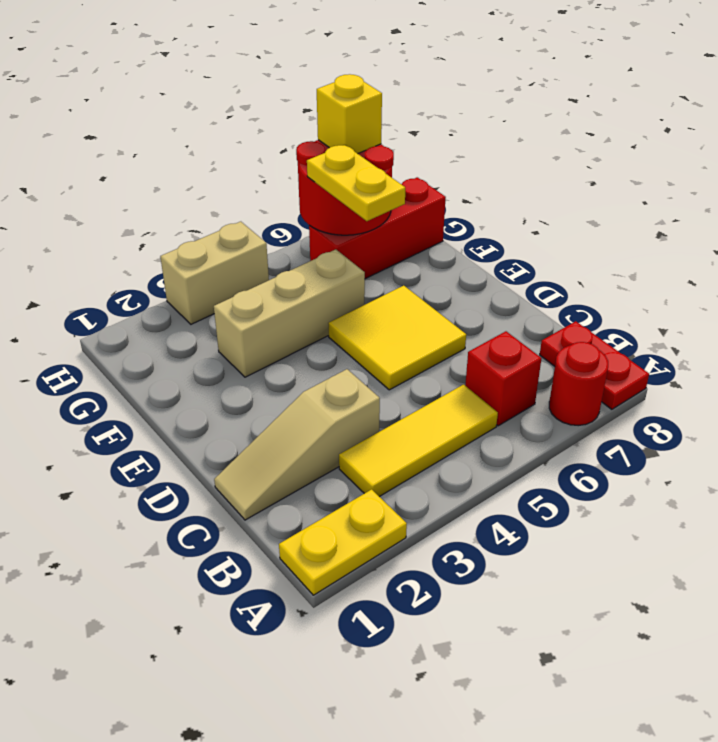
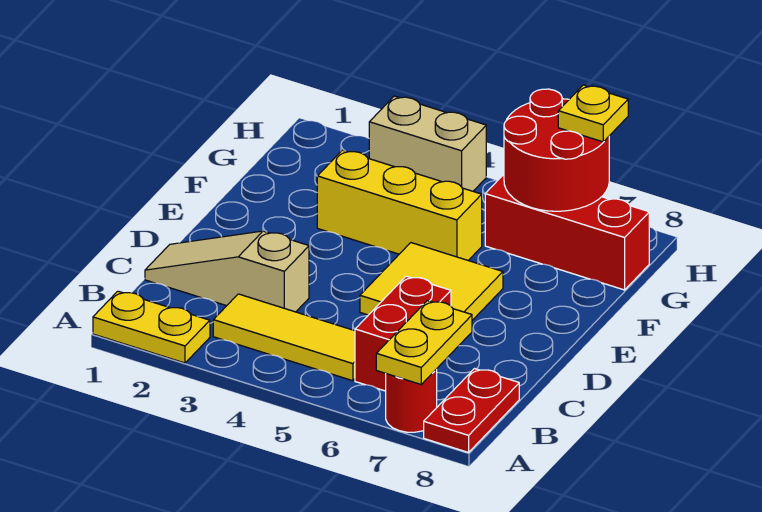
red 1x1 brick [465,331,542,426] -> red 1x2 brick [355,276,451,391]
tan 1x3 brick [214,249,365,377] -> yellow 1x3 brick [317,150,482,260]
yellow 1x2 plate [307,145,405,221] -> yellow 1x2 plate moved to [376,301,472,384]
yellow 1x1 brick [317,74,382,154] -> yellow 1x1 plate [558,85,628,142]

